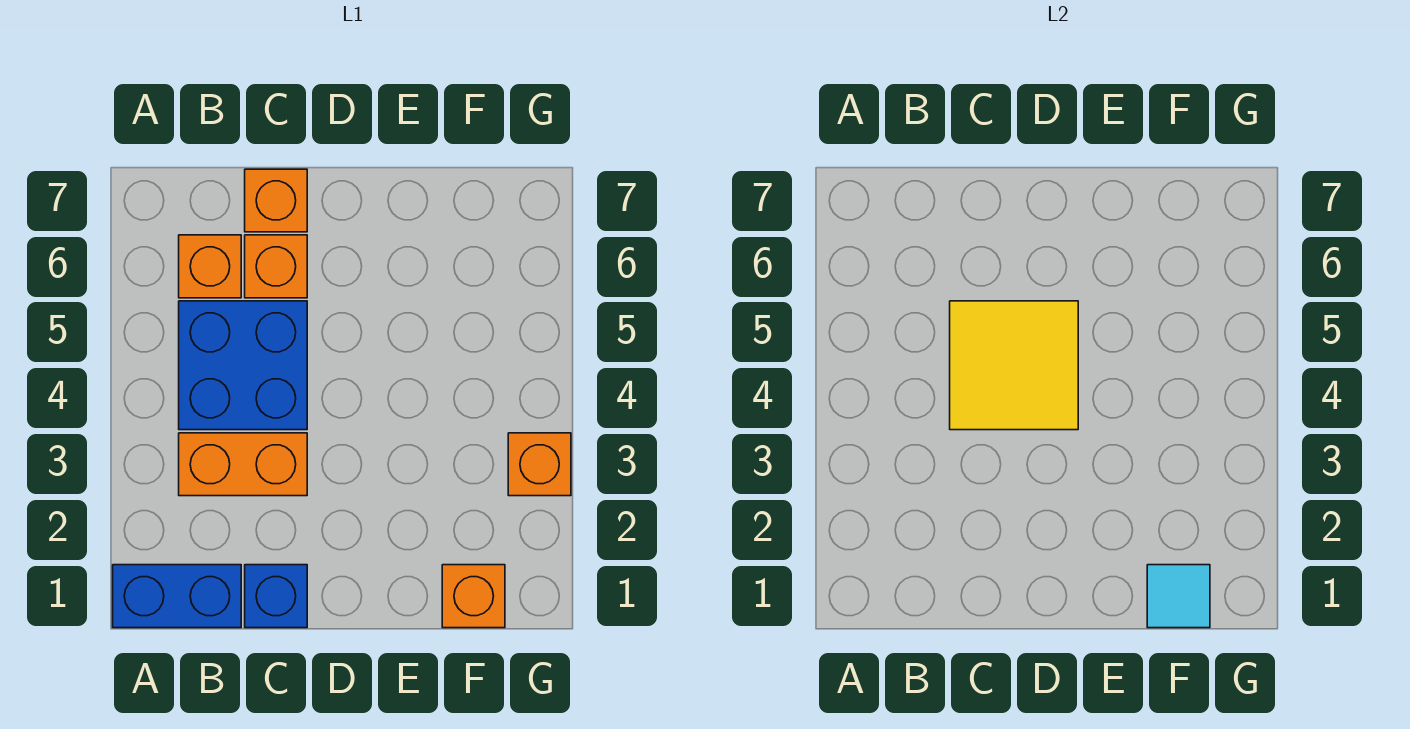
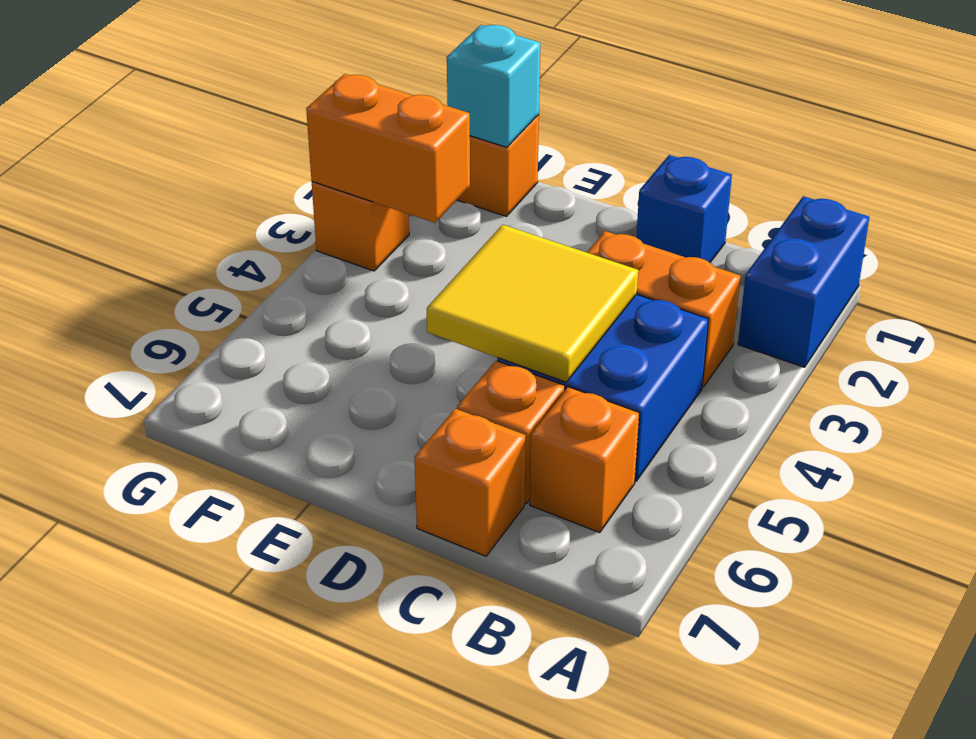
blue 1x2 brick [113,565,241,628] -> blue 1x2 brick turned to [738,196,869,367]
cyan 1x1 tile [1147,565,1210,628] -> cyan 1x1 brick [447,25,540,147]
none -> orange 1x2 brick [306,74,470,223]

